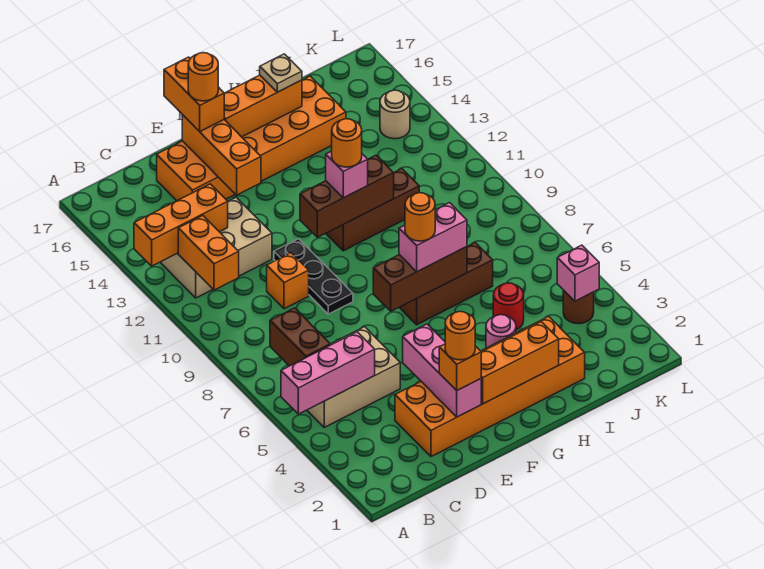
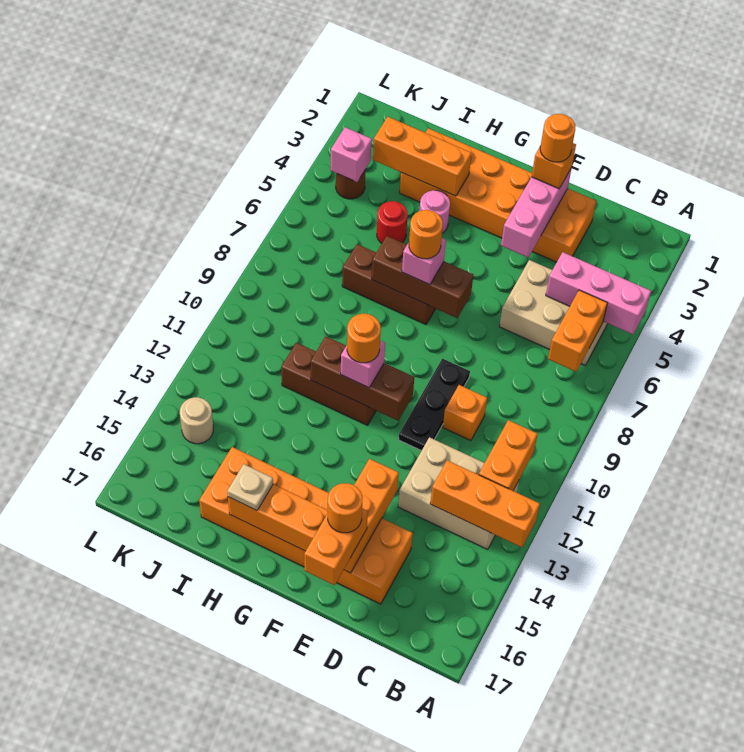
brown 1x2 brick [270,308,330,366] -> orange 1x2 brick [548,290,607,372]
orange 1x3 brick [481,322,559,404] -> orange 1x3 brick moved to [373,117,472,196]
pink 1x2 brick [399,203,467,272] -> pink 1x1 brick [402,238,446,285]

